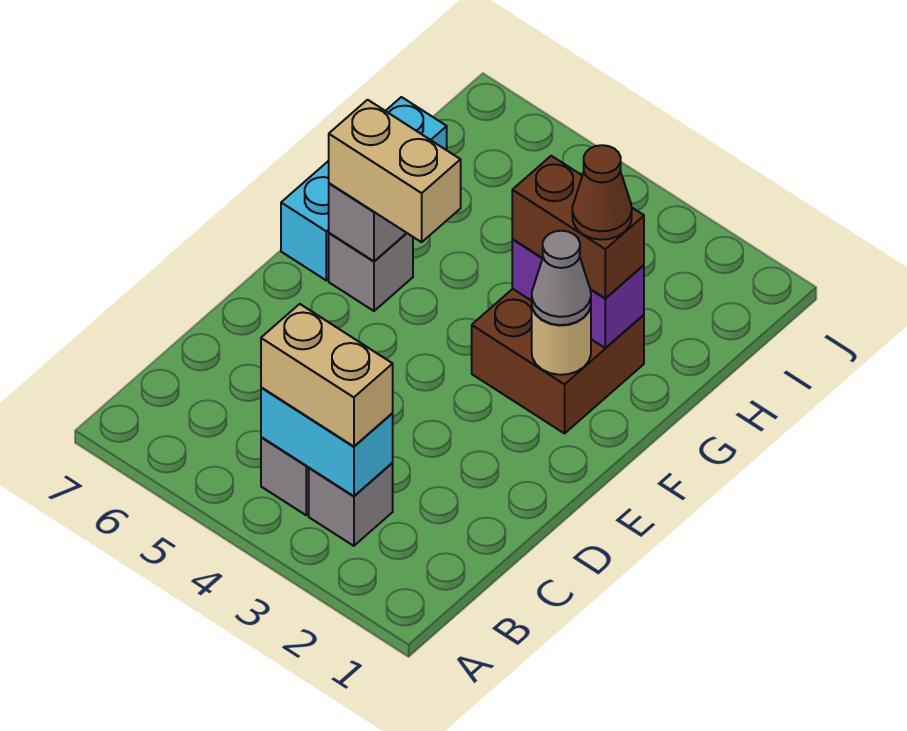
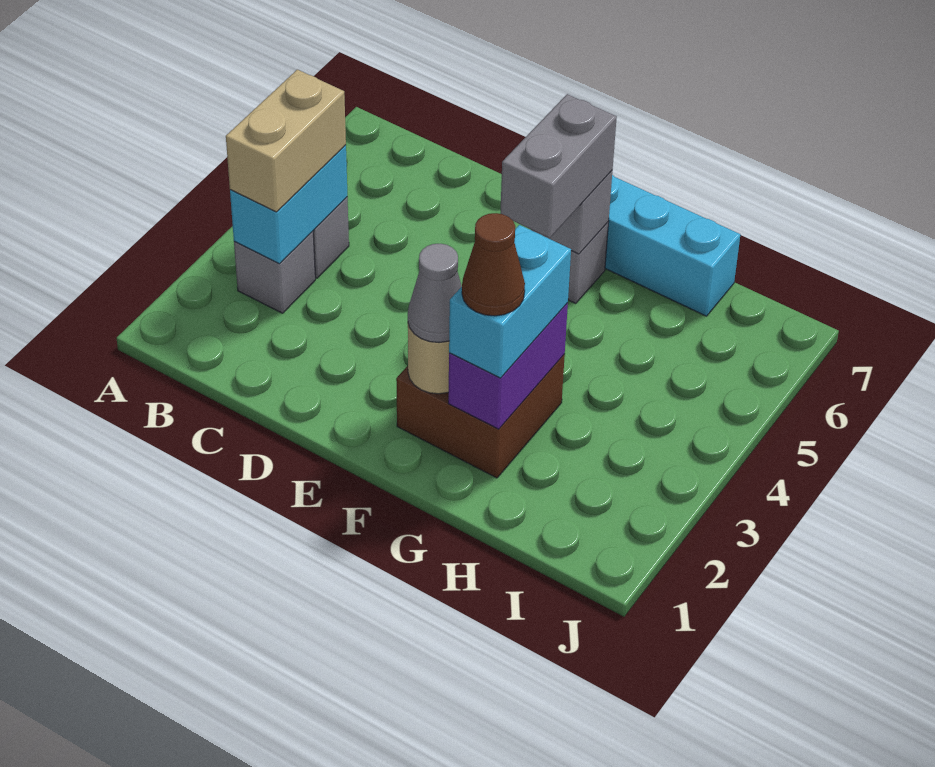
tan 1x2 brick [329,100,461,242] -> grey 1x2 brick [500,94,617,238]
brown 1x2 brick [512,156,644,298] -> cyan 1x2 brick [449,225,571,378]

